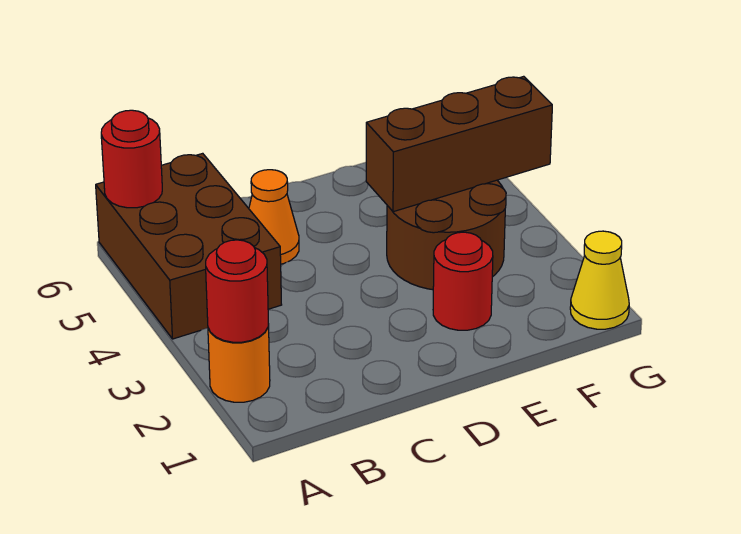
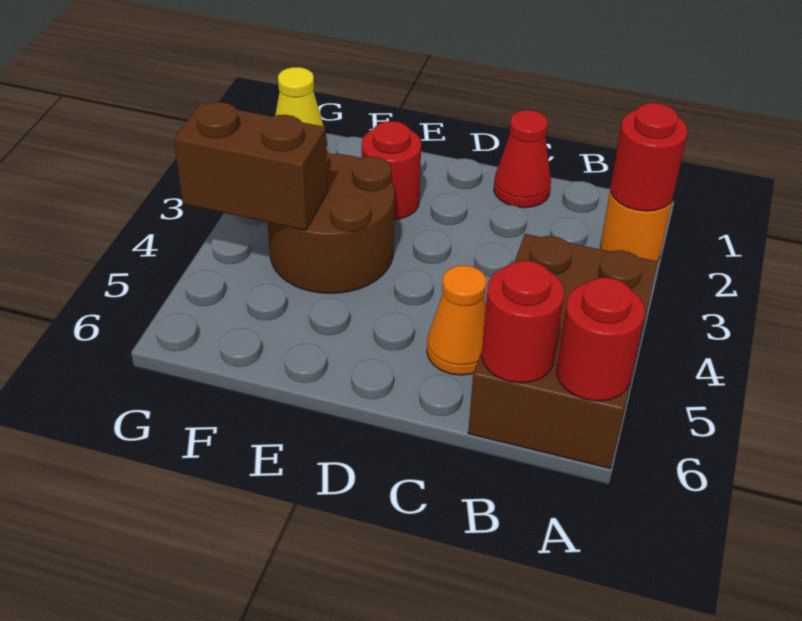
none -> red 1x1 round brick [481,261,564,383]
none -> red 1x1 cone [494,110,551,208]
brown 1x3 brick [366,76,552,212] -> brown 1x2 brick [174,102,328,230]

